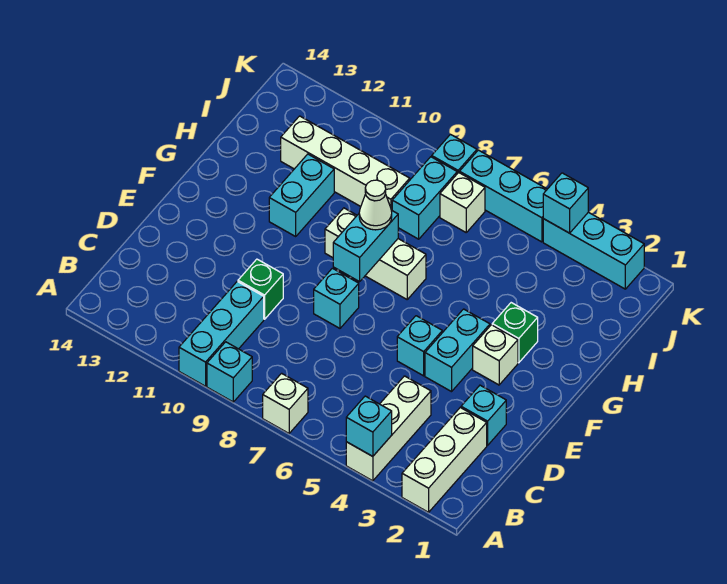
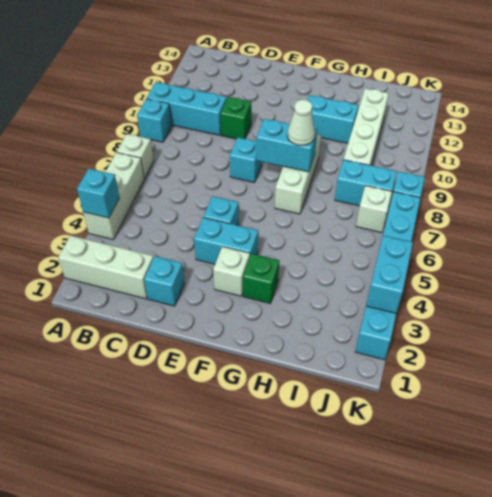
white 1x3 brick [346,376,431,481] -> white 1x3 brick turned to [83,153,144,240]
cyan 1x1 brick [543,173,588,233] -> cyan 1x2 brick [366,235,413,313]

